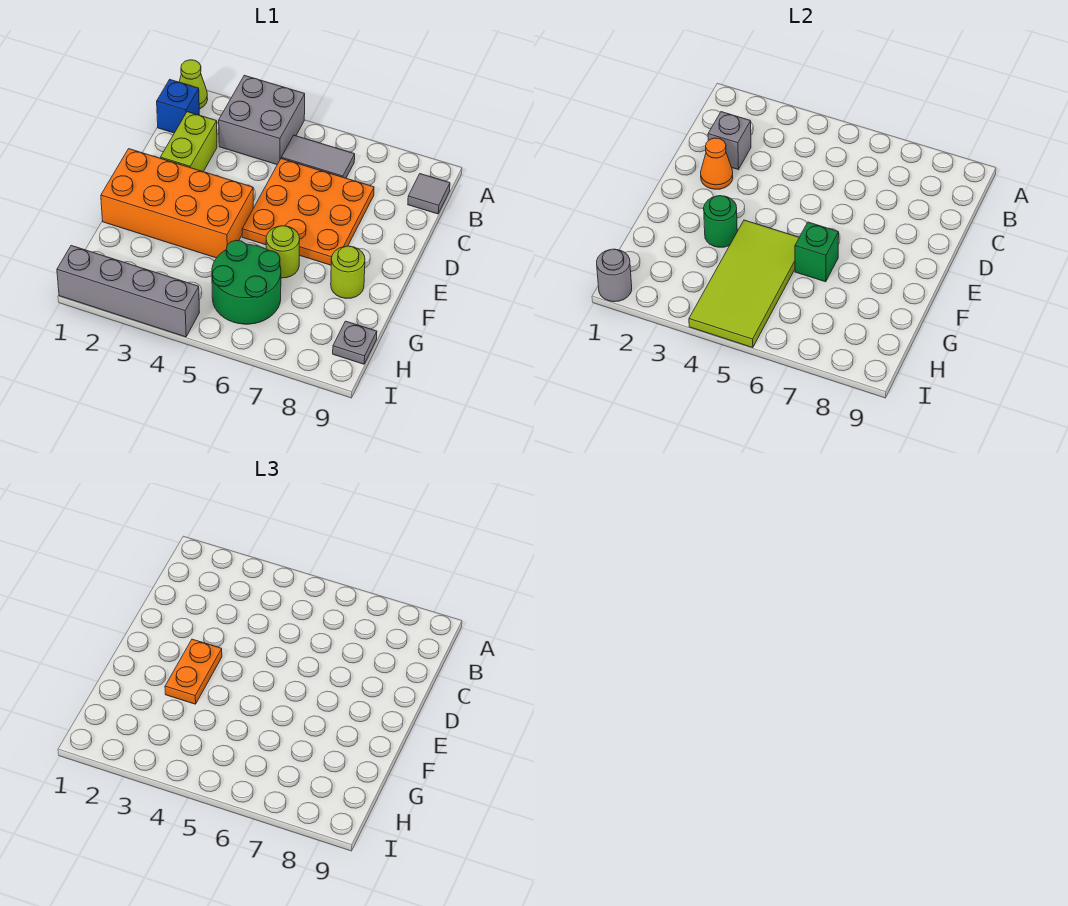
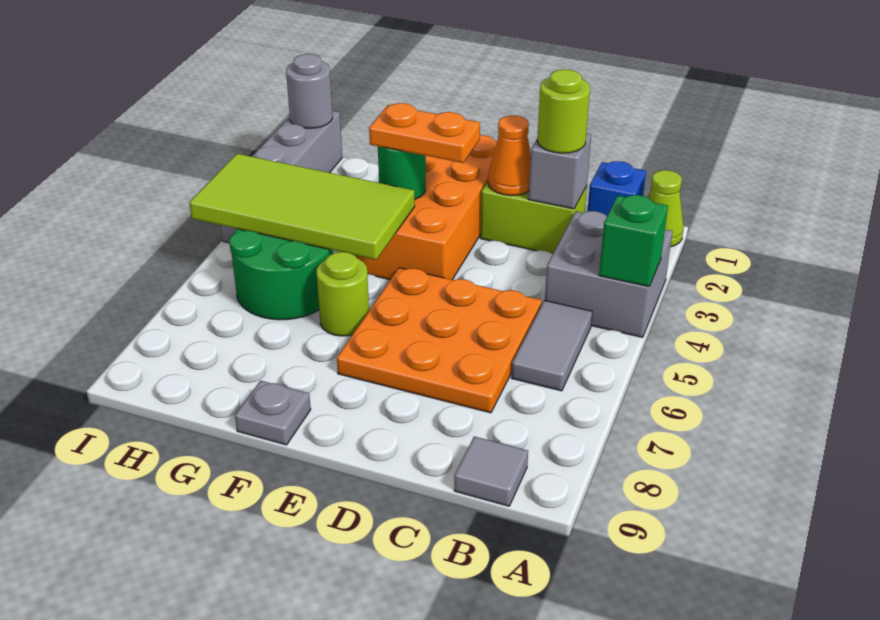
green 1x1 brick [795,222,839,282] -> green 1x1 brick moved to [599,195,668,287]
lime 1x1 round brick [331,246,365,299] -> lime 1x1 round brick moved to [537,69,590,153]
grey 1x1 plate [333,321,377,364] -> grey 1x1 plate moved to [235,381,311,445]

